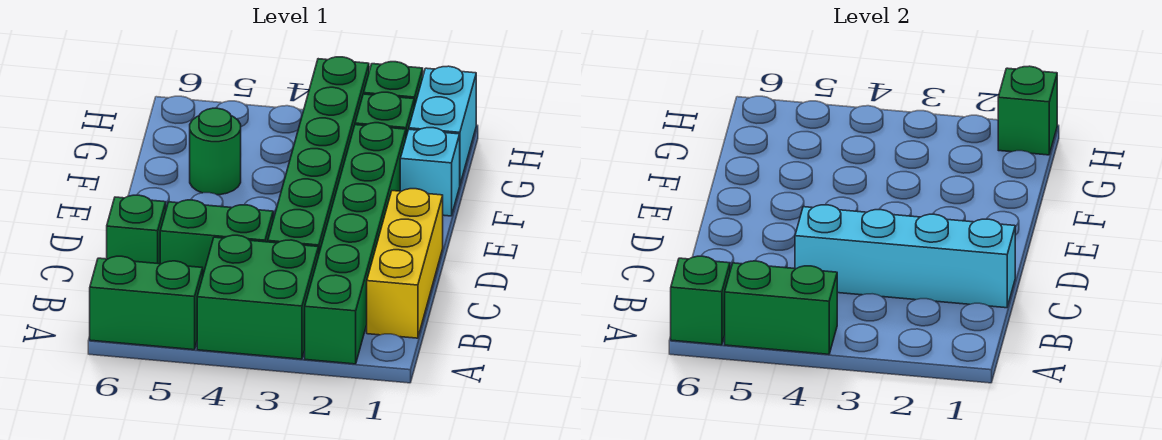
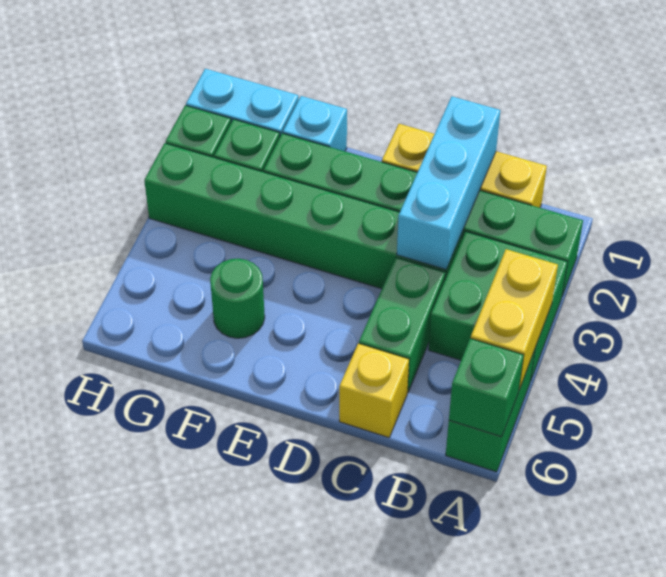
green 1x2 brick [725,261,837,354] -> yellow 1x2 brick [471,249,558,389]
cyan 1x4 brick [795,205,1015,308] -> cyan 1x3 brick [397,96,500,269]
green 1x1 brick [107,195,166,264] -> yellow 1x1 brick [339,343,409,437]
green 1x1 brick [998,66,1057,155] -> none

